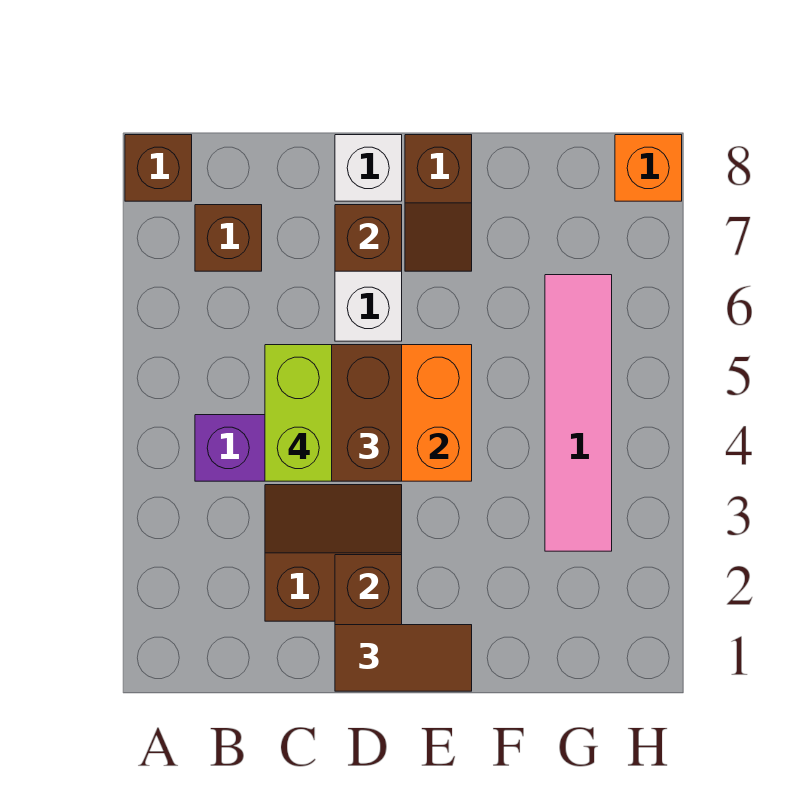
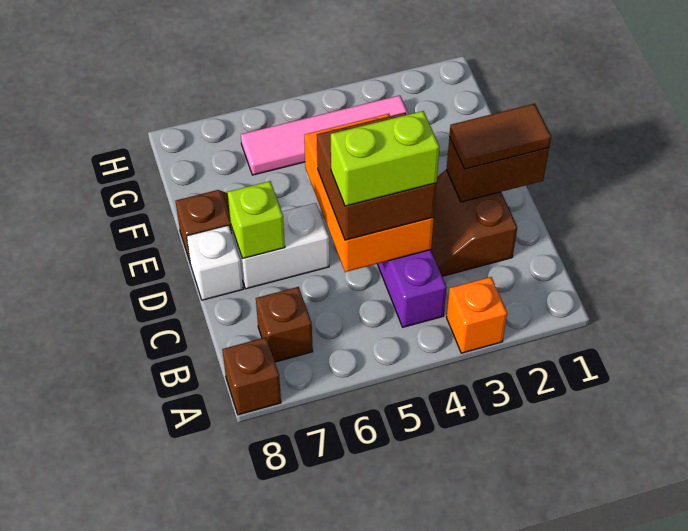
brown 1x2 tile [335,625,472,691] -> brown 1x2 tile turned to [449,104,551,169]
brown 1x1 brick [335,205,402,271] -> lime 1x1 brick [228,181,285,259]
orange 1x1 brick [615,135,682,201] -> orange 1x1 brick moved to [446,277,507,353]

